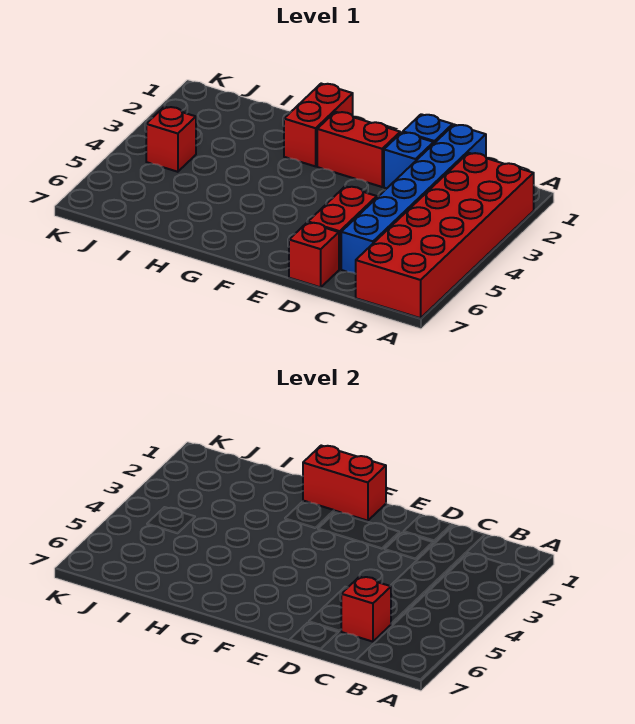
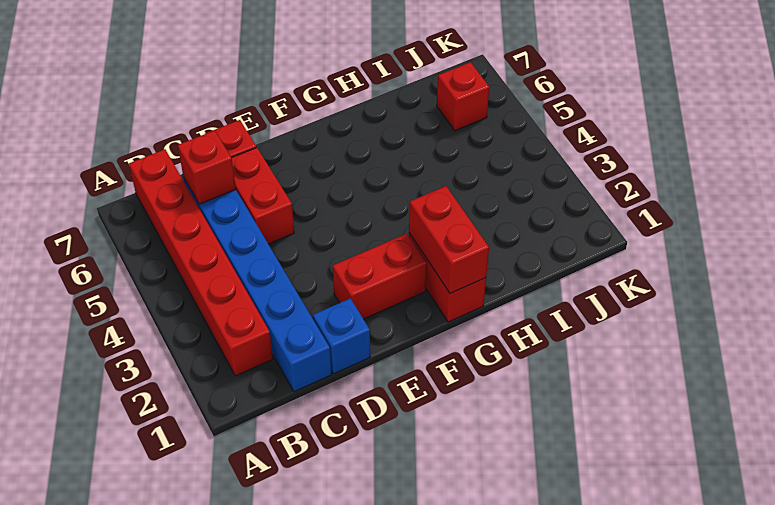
red 2x6 brick [356,153,534,318] -> red 1x6 brick [129,149,273,376]
blue 1x1 brick [384,132,434,188] -> none
red 1x2 brick [303,446,386,521] -> red 1x2 brick turned to [409,186,489,294]
red 1x1 brick [146,107,196,172] -> red 1x1 brick moved to [437,62,489,131]

